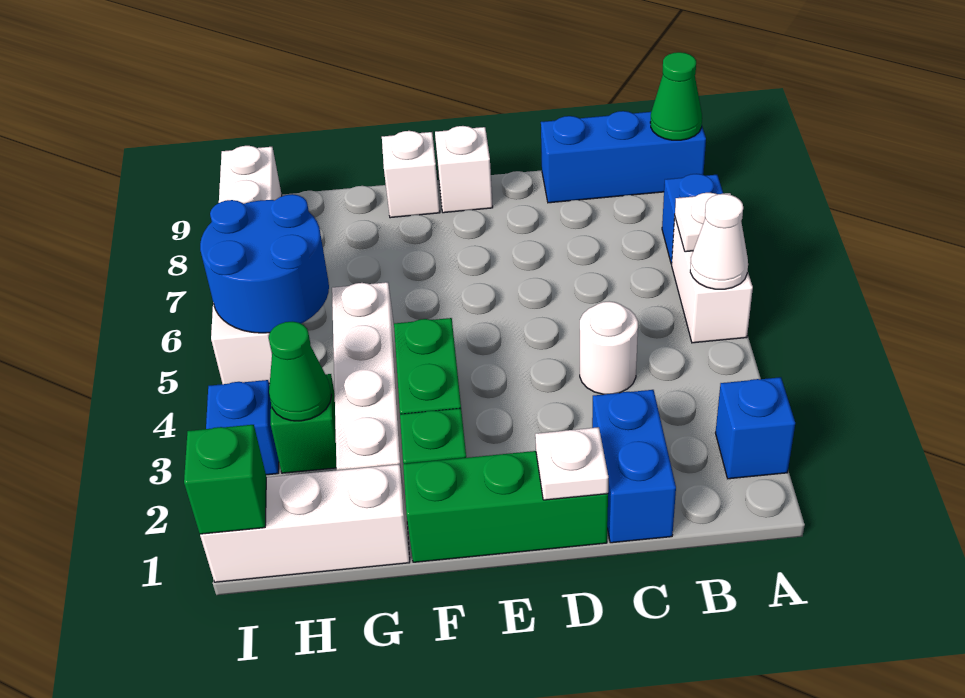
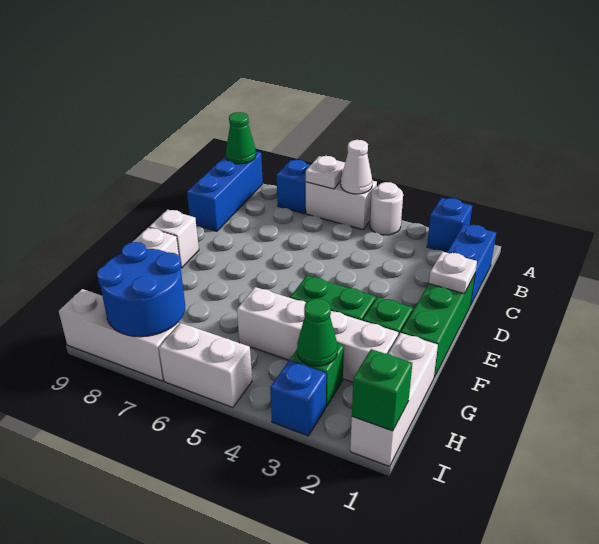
blue 1x2 brick [592,390,676,543] -> blue 1x2 brick turned to [447,224,496,306]
white 1x1 round brick [580,301,638,394] -> white 1x1 round brick moved to [370,182,403,235]
blue 2x2 round brick [200,194,329,333] -> blue 2x2 round brick moved to [97,242,185,337]

